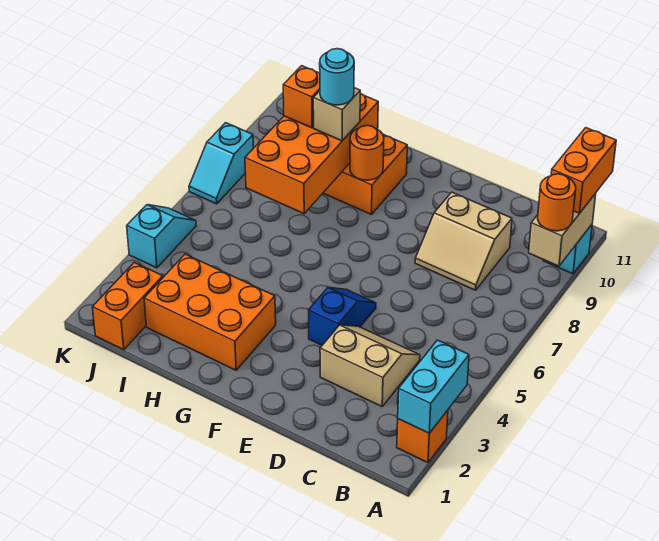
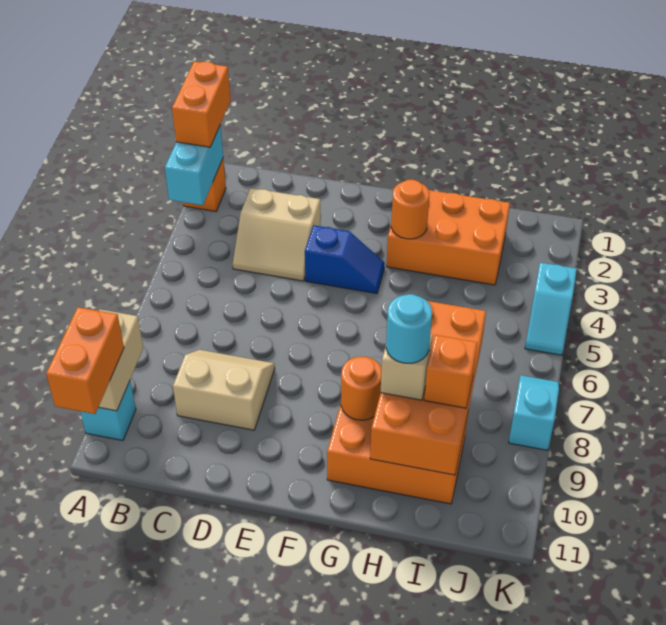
orange 1x1 round brick [538,174,576,231] -> orange 1x1 round brick moved to [391,180,430,239]
blue 1x2 slope [309,287,376,345] -> blue 1x2 slope turned to [305,225,385,294]
orange 1x2 brick [92,262,163,350] -> orange 1x2 brick moved to [172,61,230,147]

